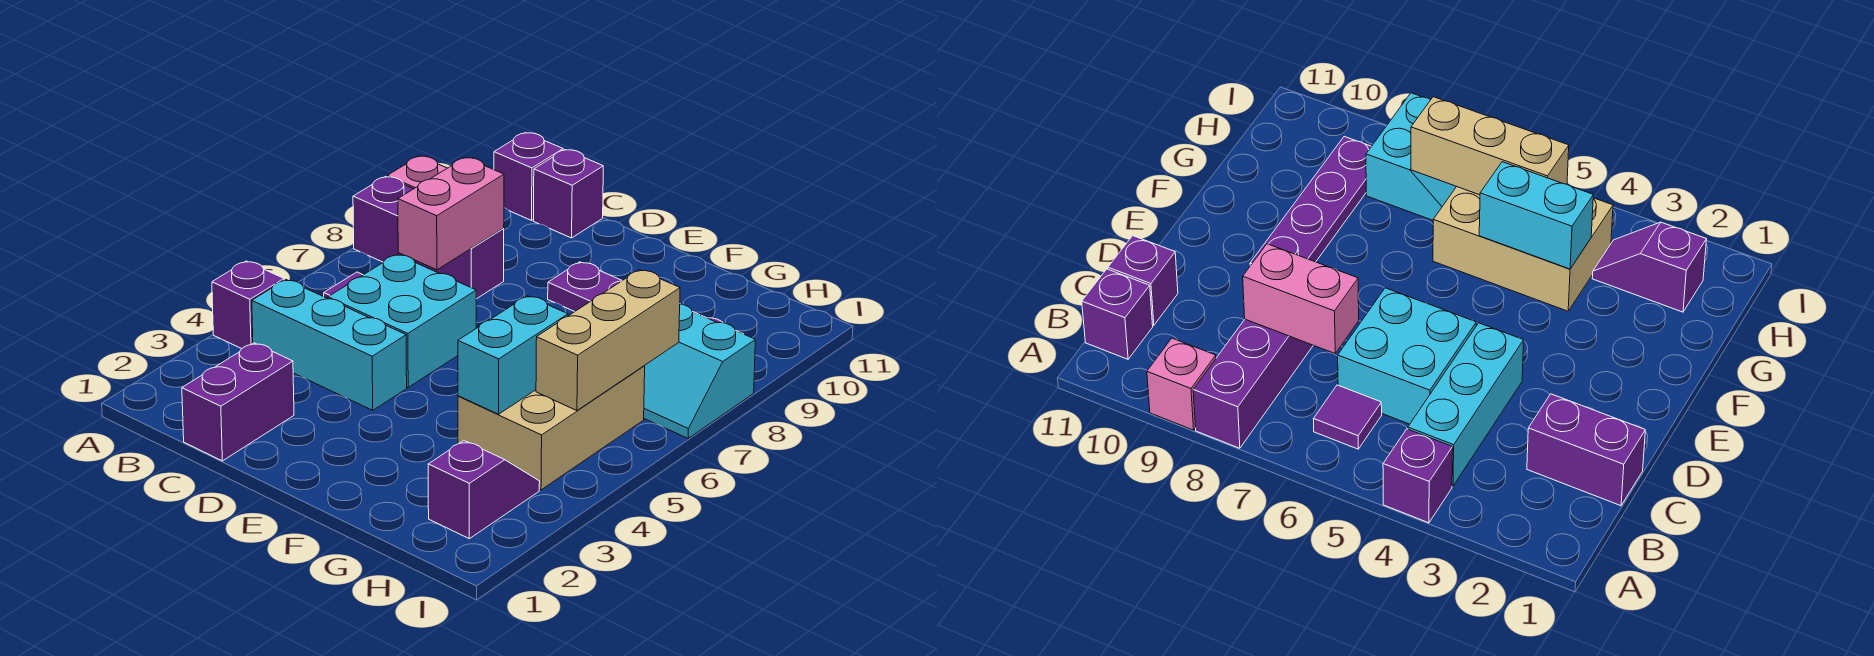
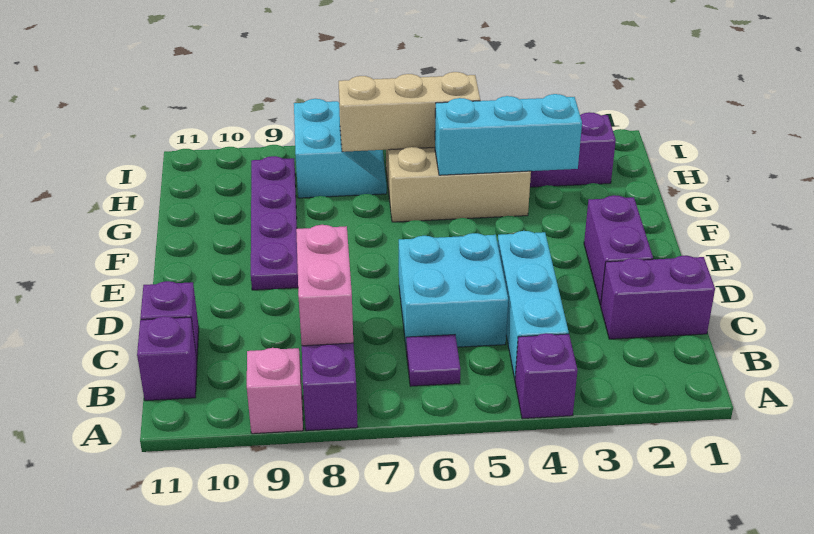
pink 1x2 brick [398,157,504,270] -> pink 1x2 brick turned to [296,225,353,346]
none -> purple 1x2 brick [584,195,653,305]
cyan 1x2 brick [458,296,568,414] -> cyan 1x3 brick [435,94,582,175]

